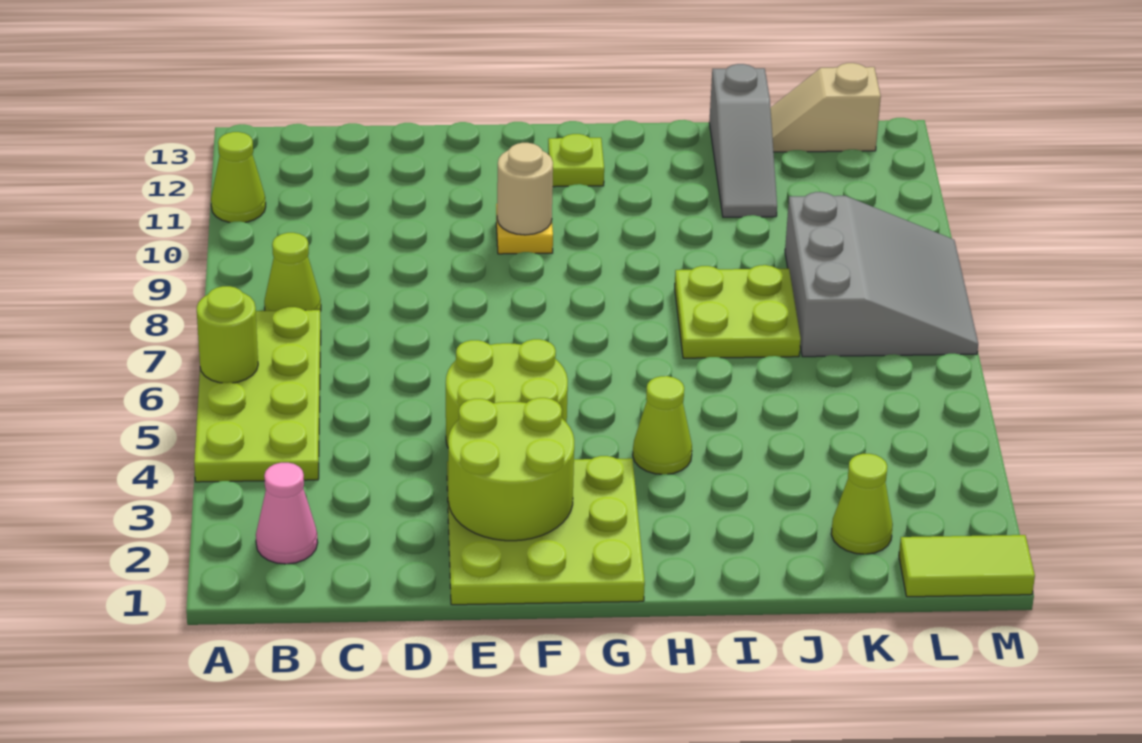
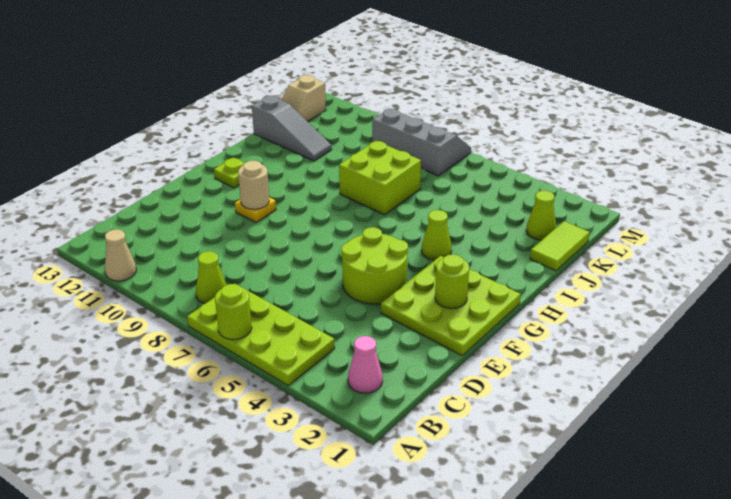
lime 1x1 cone [211,132,266,222] -> tan 1x1 cone [105,229,136,281]
lime 2x2 round brick [448,398,574,541] -> lime 1x1 round brick [435,254,469,309]
lime 2x2 plate [675,265,801,358] -> lime 2x2 brick [339,141,421,215]
grey 3x3 slope [785,192,978,357] -> grey 2x3 slope [372,109,471,176]
lime 1x2 tile [899,535,1035,597] -> lime 1x2 tile moved to [530,221,590,271]

